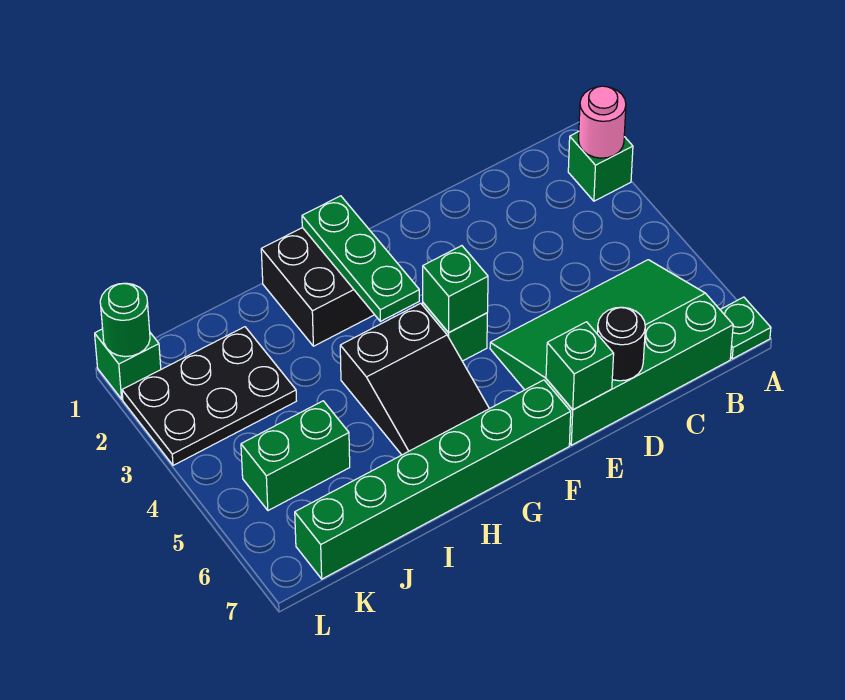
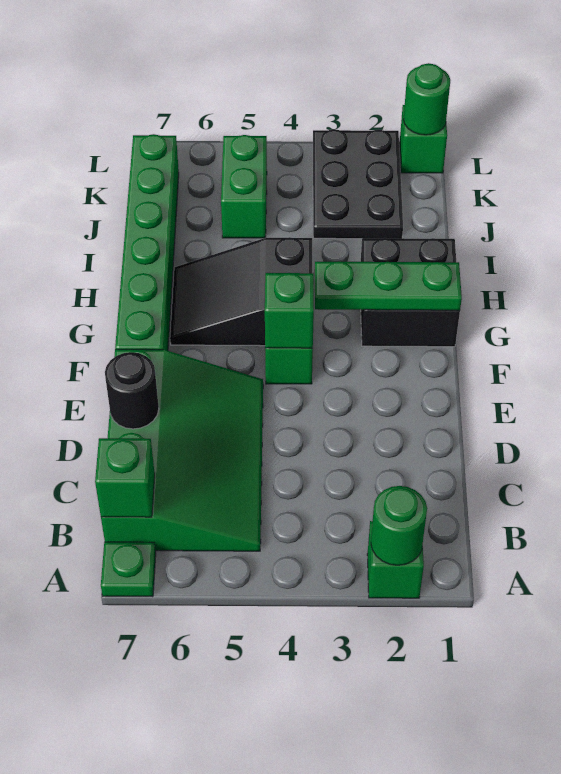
pink 1x1 round brick [579,86,626,158] -> green 1x1 round brick [371,486,427,565]
green 1x1 brick [546,322,614,410] -> green 1x1 brick moved to [95,438,155,517]

